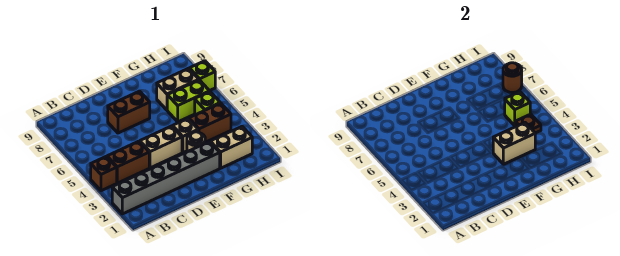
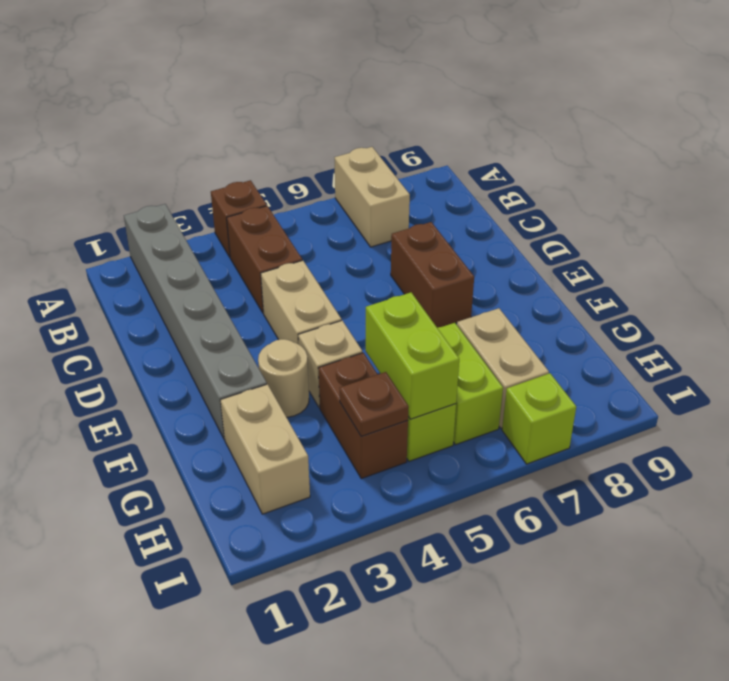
tan 1x2 brick [493,123,535,164] -> tan 1x2 brick moved to [335,147,410,247]
lime 1x1 brick [505,92,530,126] -> lime 1x2 brick [366,292,459,419]
brown 1x1 round brick [503,63,522,93] -> none

